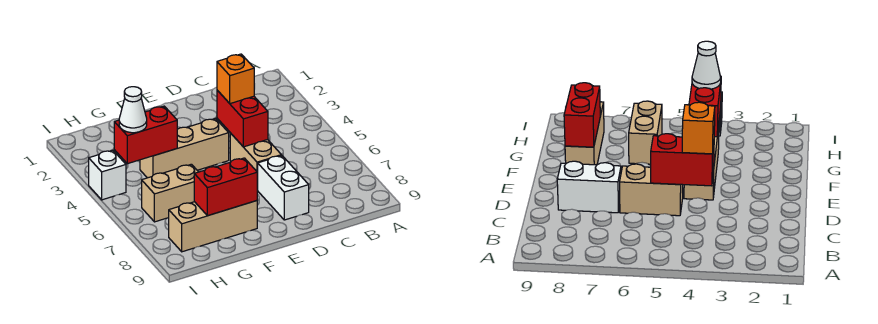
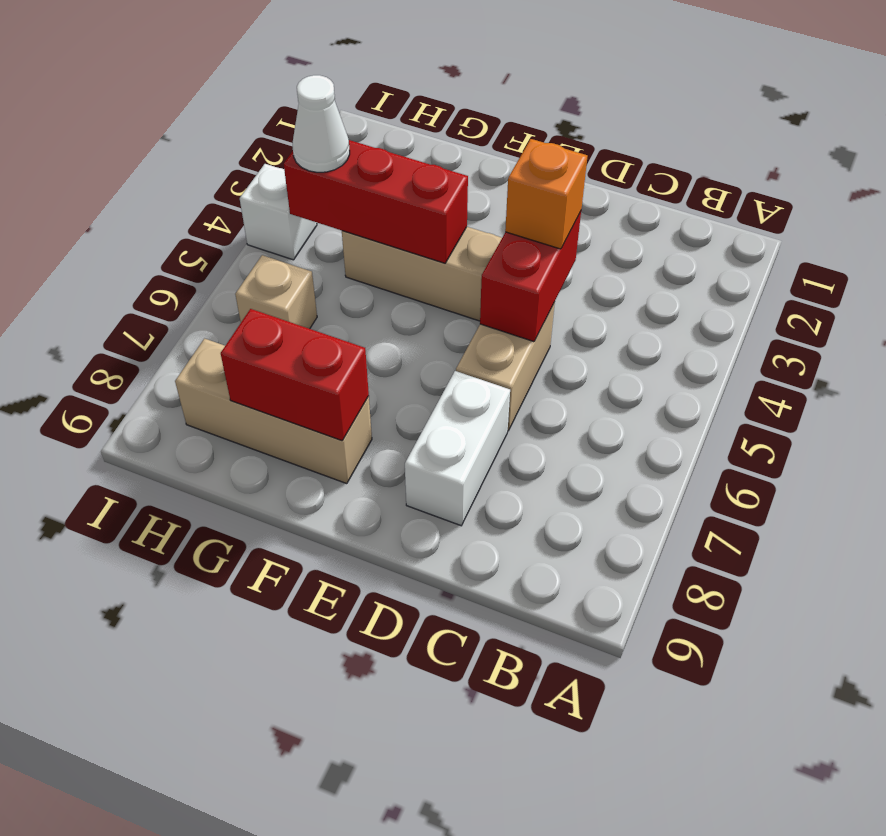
red 1x2 brick [114,106,177,164] -> red 1x3 brick [284,140,468,263]
tan 1x2 brick [142,164,198,222] -> tan 1x1 brick [235,255,317,329]

